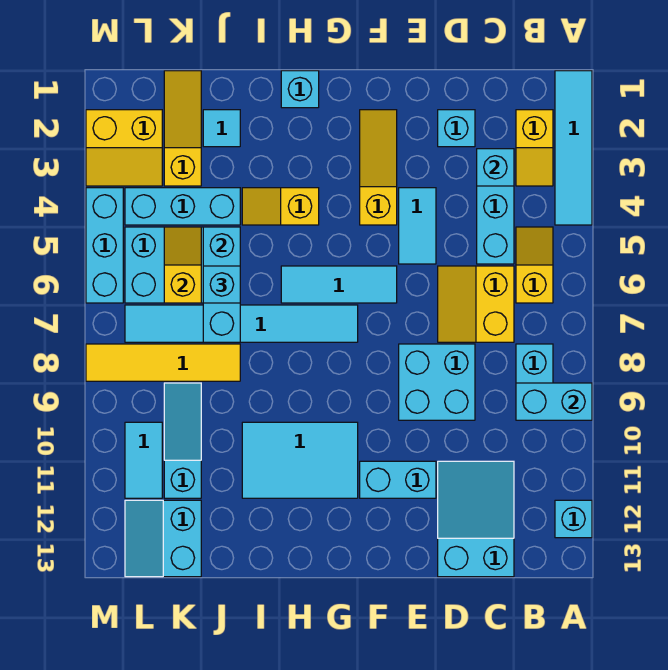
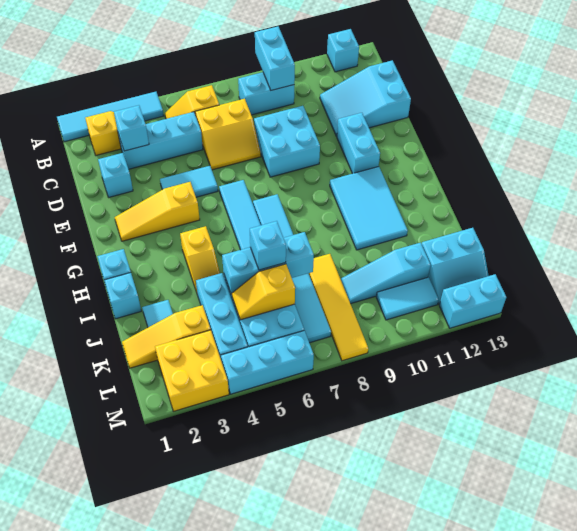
none -> cyan 1x1 brick [104,273,141,319]
yellow 2x2 slope [86,110,162,186] -> yellow 2x2 brick [155,330,229,411]
none -> cyan 1x2 brick [439,274,506,328]

